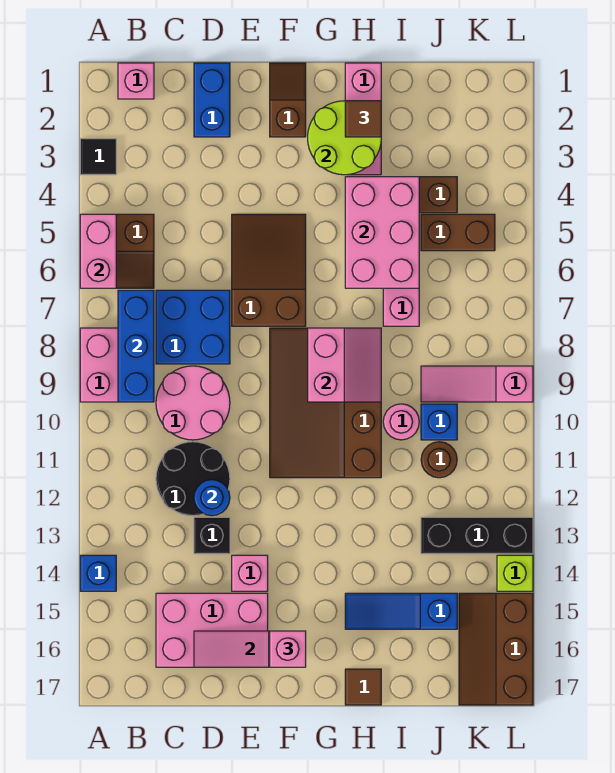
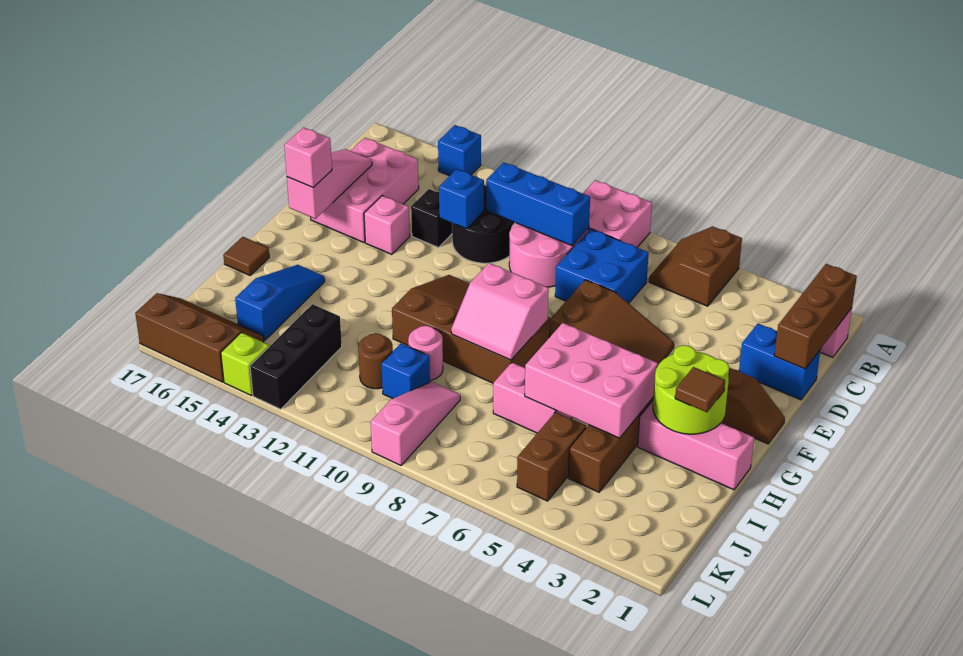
black 1x1 tile [80,139,116,175] -> none
pink 1x2 brick [80,214,116,288] -> none
none -> brown 1x3 brick [774,264,857,369]
blue 1x3 brick [118,290,154,402] -> blue 1x3 brick moved to [486,162,590,246]
blue 1x1 round brick [194,480,230,516] -> blue 1x1 brick [439,169,484,229]

